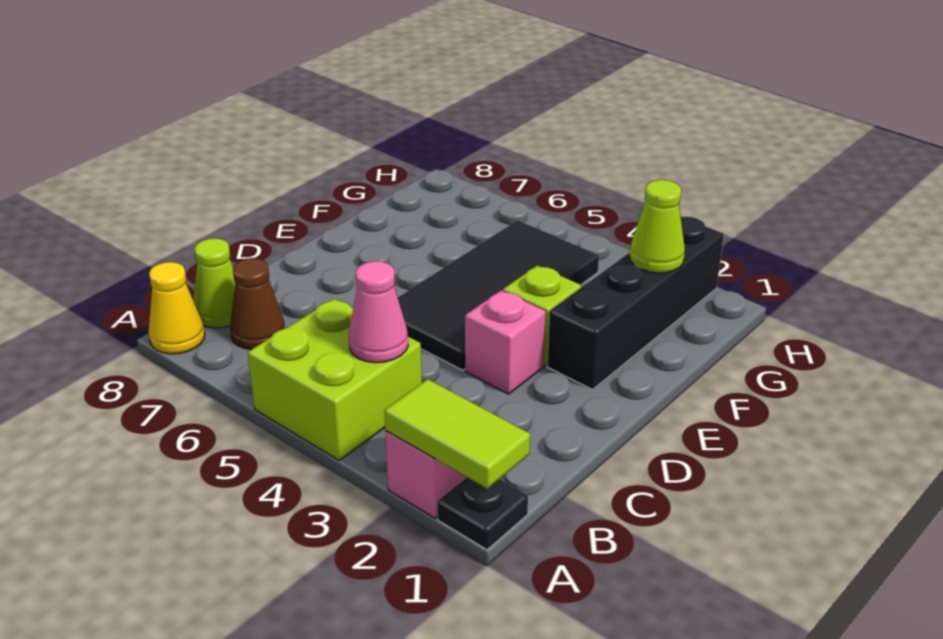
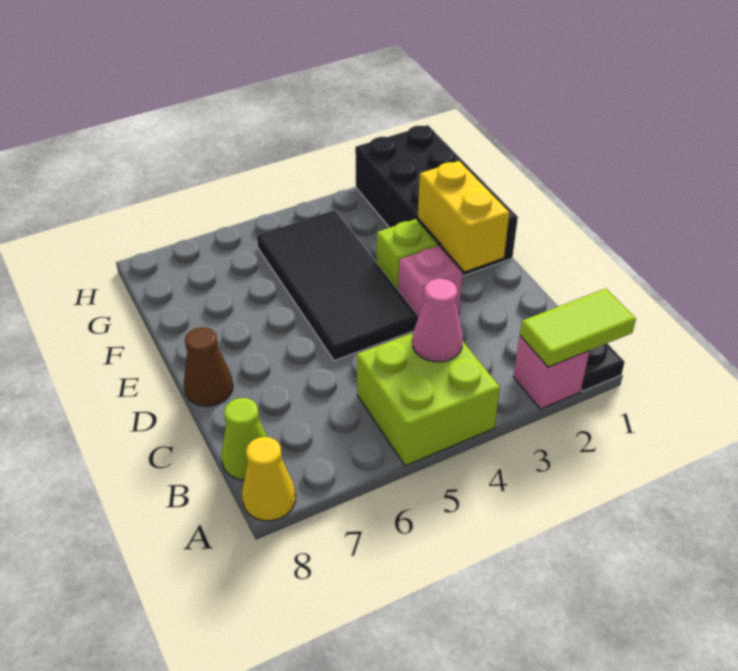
brown 1x1 cone [230,258,285,350] -> brown 1x1 cone moved to [184,327,233,406]
none -> yellow 1x2 brick [418,161,509,271]
black 1x4 brick [547,217,724,389] -> black 2x4 brick [355,125,518,276]
lime 1x1 cone [630,180,685,273] -> none

